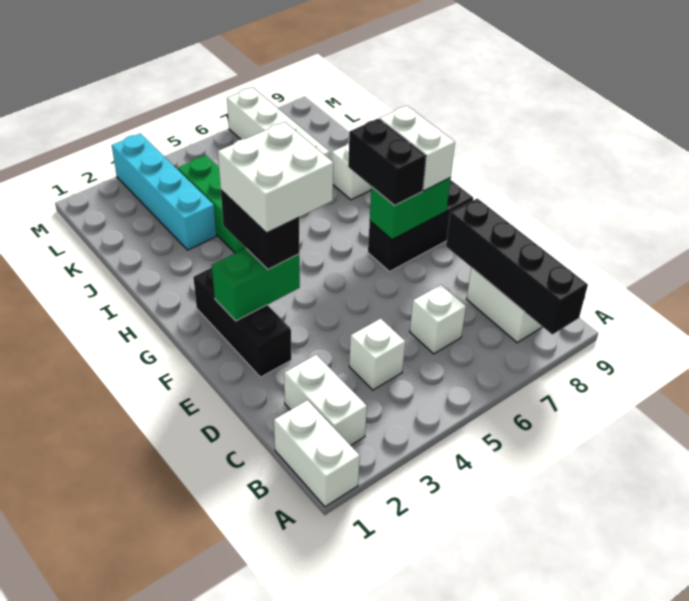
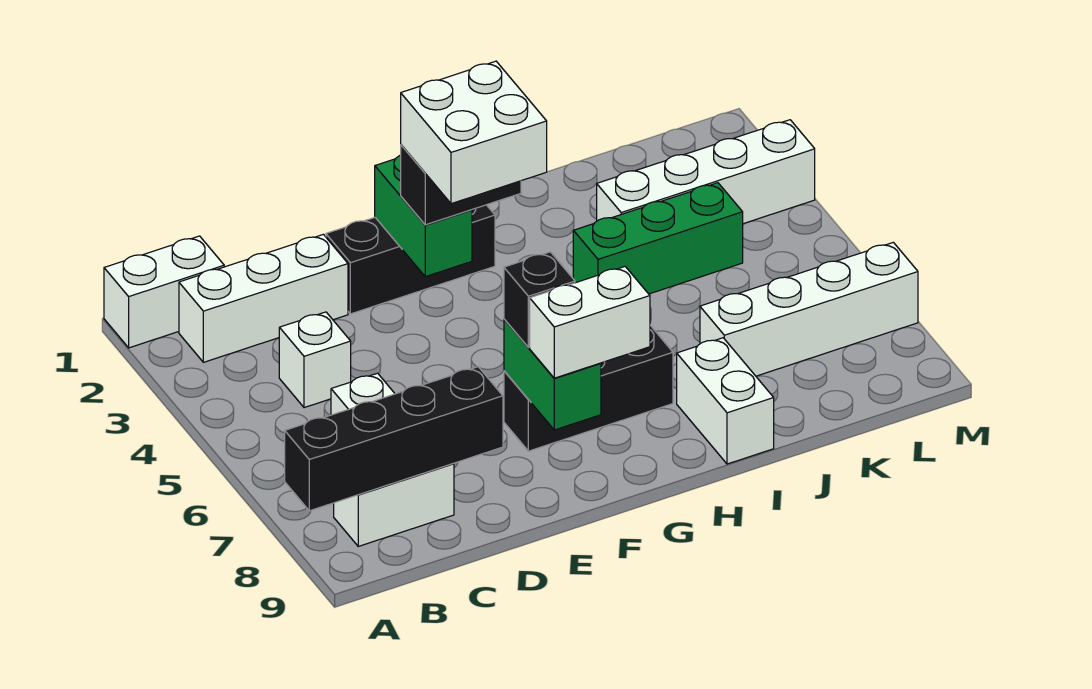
white 1x2 brick [284,355,367,445] -> white 1x3 brick [179,234,348,362]
black 1x3 brick [368,180,473,272] -> black 1x3 brick turned to [504,325,673,451]
black 1x2 brick [348,119,426,206] -> black 1x1 brick [504,252,575,348]
cyan 1x4 brick [112,134,216,250] -> white 1x4 brick [597,120,815,224]

